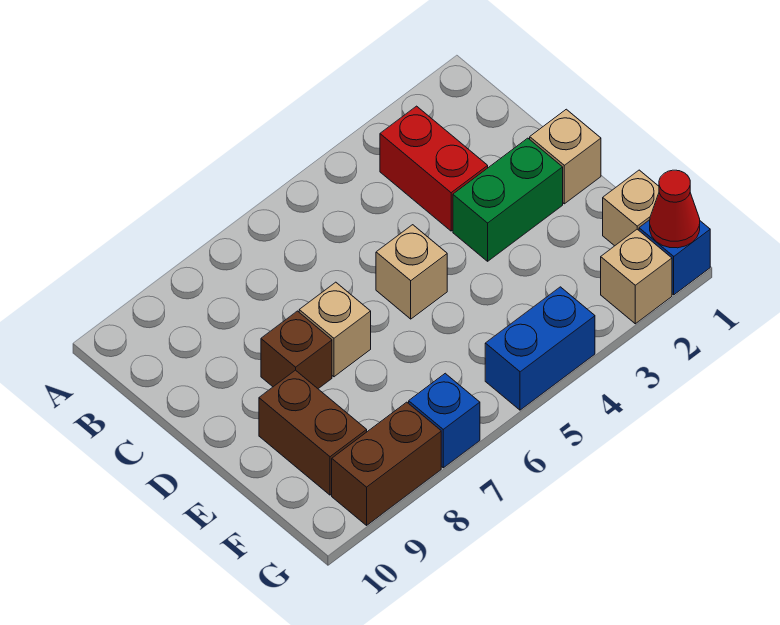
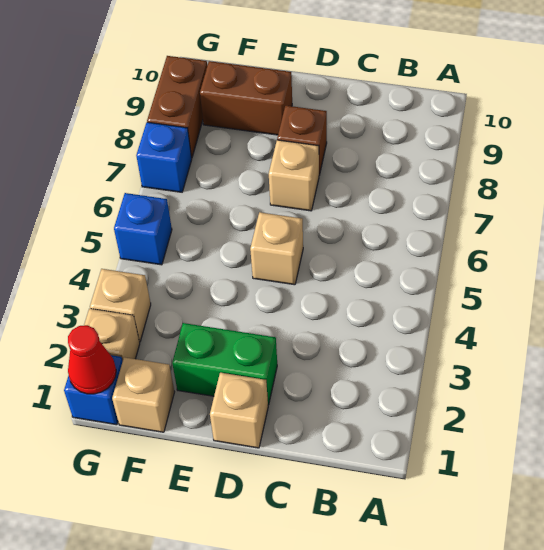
red 1x2 brick [380,106,488,231] -> none
green 1x2 brick [453,138,563,261] -> green 1x2 brick turned to [172,323,277,405]
none -> tan 1x1 brick [90,269,151,342]
blue 1x2 brick [485,287,595,410] -> blue 1x1 brick [114,193,172,265]

